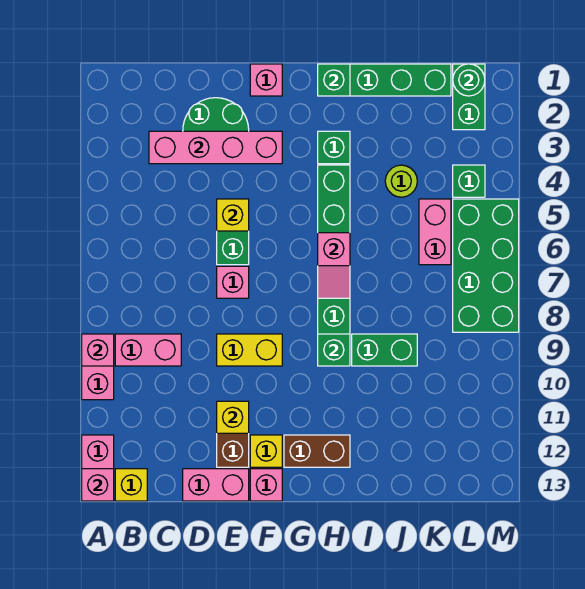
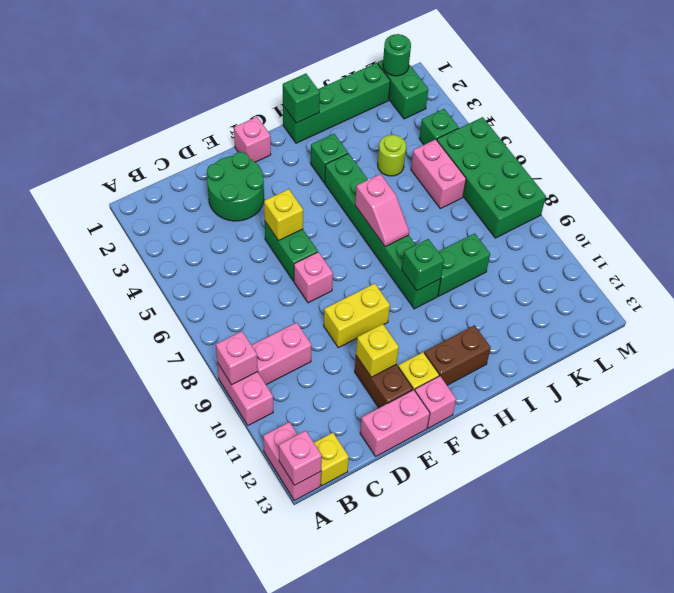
pink 1x4 brick [149,131,282,164] -> none

